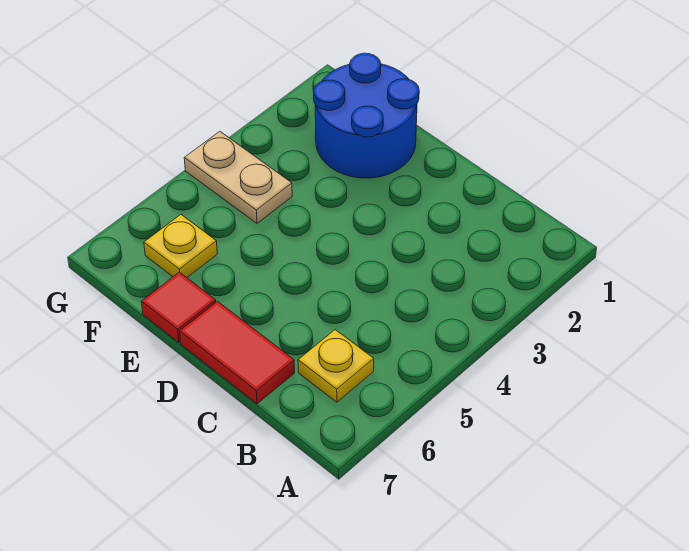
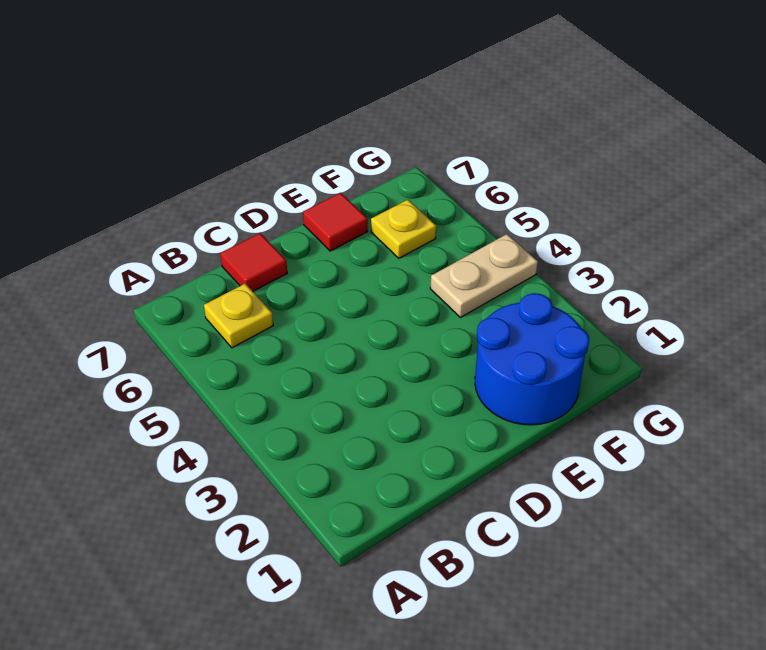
red 1x2 tile [180,301,295,404] -> red 1x1 tile [220,233,287,291]

